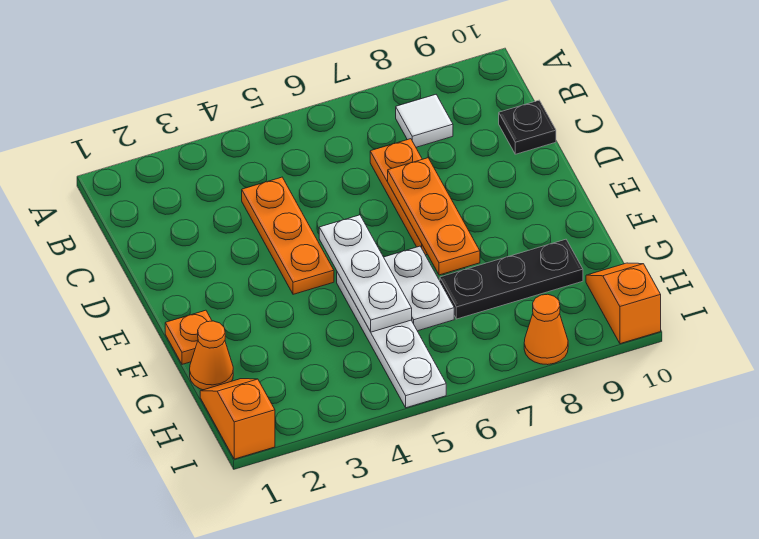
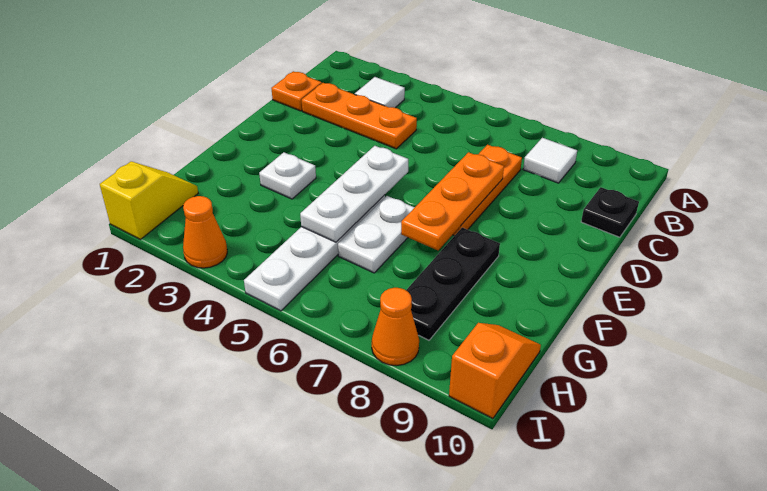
none -> white 1x1 tile [355,77,405,108]
orange 1x3 plate [242,177,334,294] -> orange 1x3 plate turned to [302,83,417,149]
orange 1x1 plate [165,310,212,364] -> orange 1x1 plate moved to [271,71,322,111]
none -> white 1x1 plate [259,152,316,199]
orange 1x1 cone [190,321,233,390] -> orange 1x1 cone moved to [183,196,227,268]
black 1x3 plate [440,239,583,319] -> black 1x3 plate turned to [406,228,500,340]
orange 1x2 slope [200,379,275,459] -> yellow 1x2 slope [100,162,198,239]

